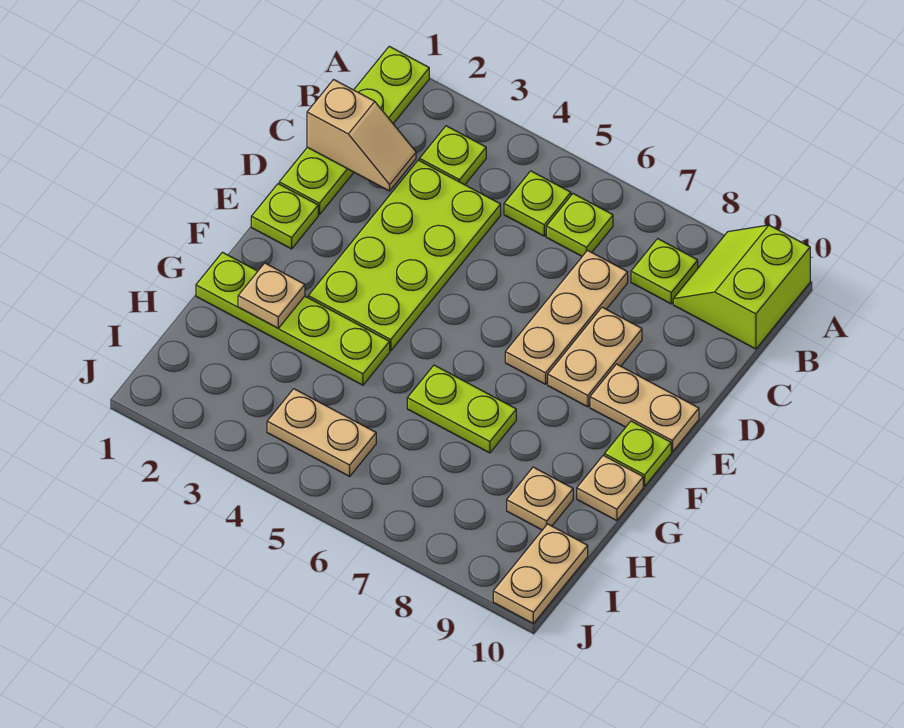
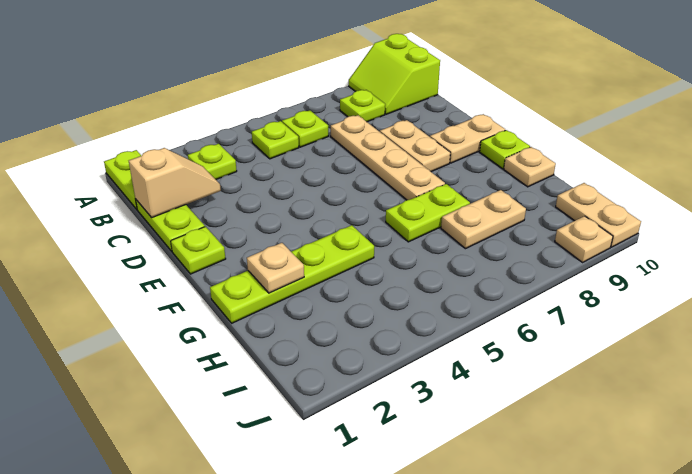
lime 2x4 plate [308,160,501,351] -> none
tan 1x3 plate [505,250,628,384] -> tan 1x4 plate [331,115,445,200]
tan 1x1 plate [507,467,573,530] -> tan 1x1 plate moved to [555,216,613,262]
tan 1x2 plate [267,389,376,476] -> tan 1x2 plate moved to [441,190,526,249]

